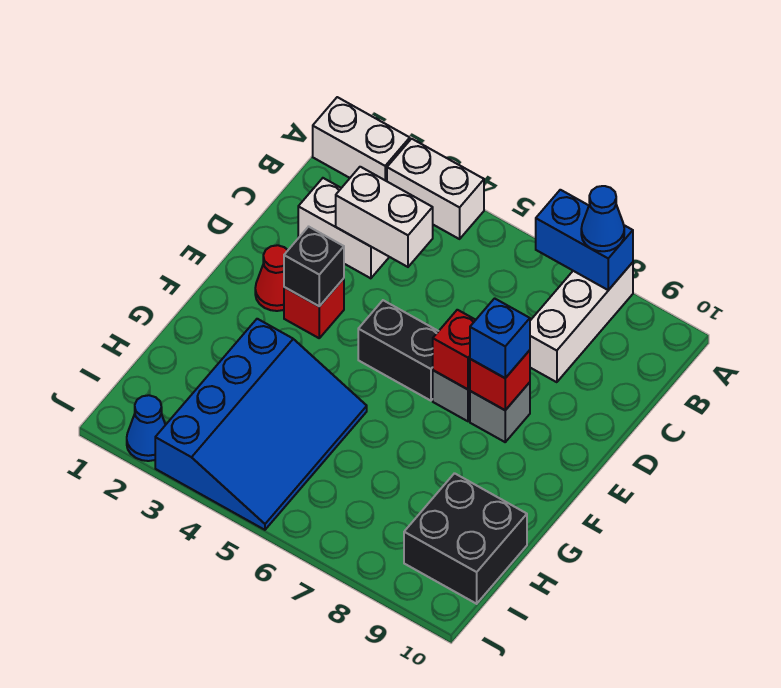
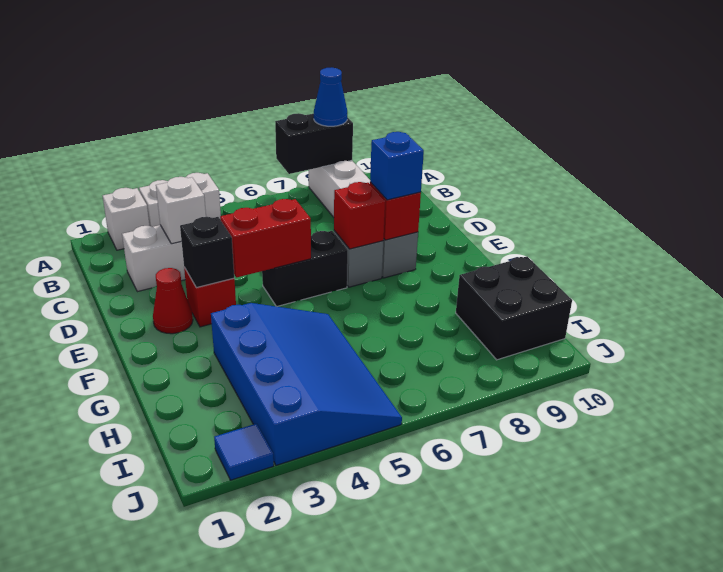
white 1x2 brick [313,97,410,181] -> white 1x1 brick [103,188,150,250]
blue 1x2 brick [536,190,633,290] -> black 1x2 brick [275,113,353,174]
white 1x2 brick [336,167,433,267] -> white 1x1 brick [156,177,206,244]
none -> red 1x2 brick [220,199,311,278]
blue 1x1 cone [127,395,165,461] -> blue 1x1 tile [214,424,274,480]

